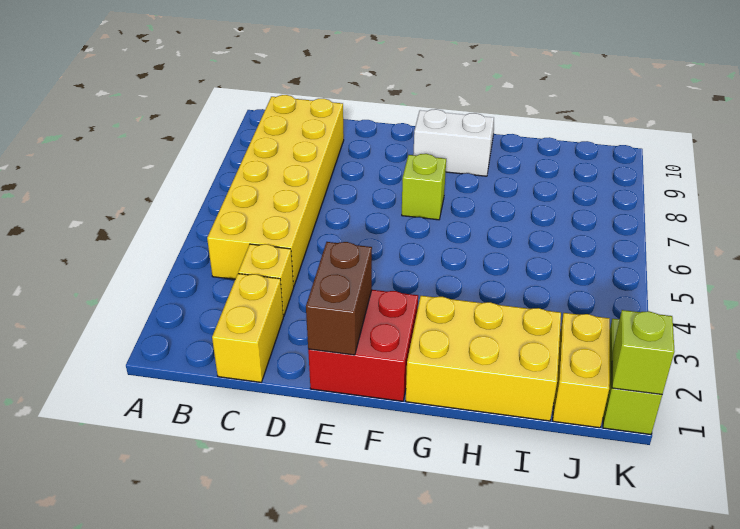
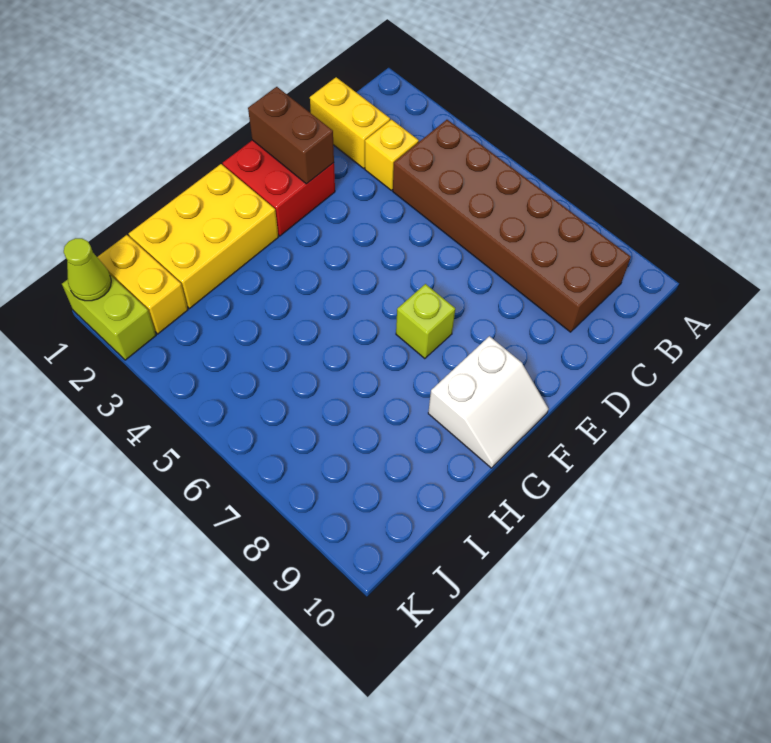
yellow 2x6 brick [207,95,344,286] -> brown 2x6 brick [393,120,631,332]
lime 1x1 brick [612,310,675,395] -> lime 1x1 cone [64,238,111,301]

